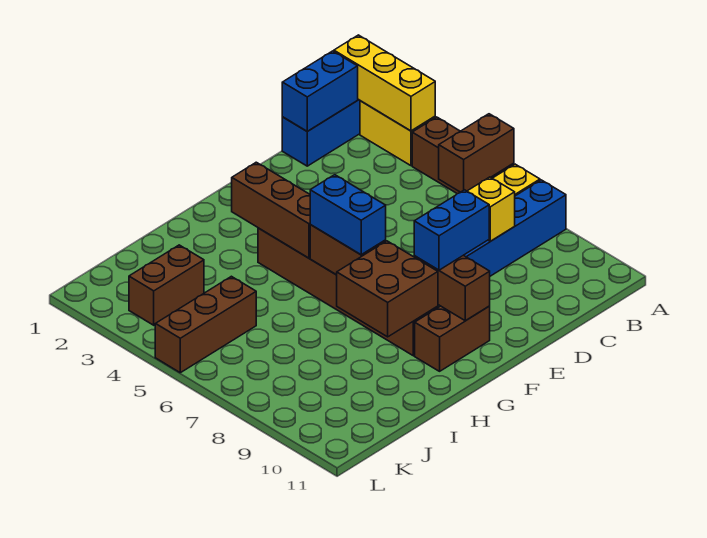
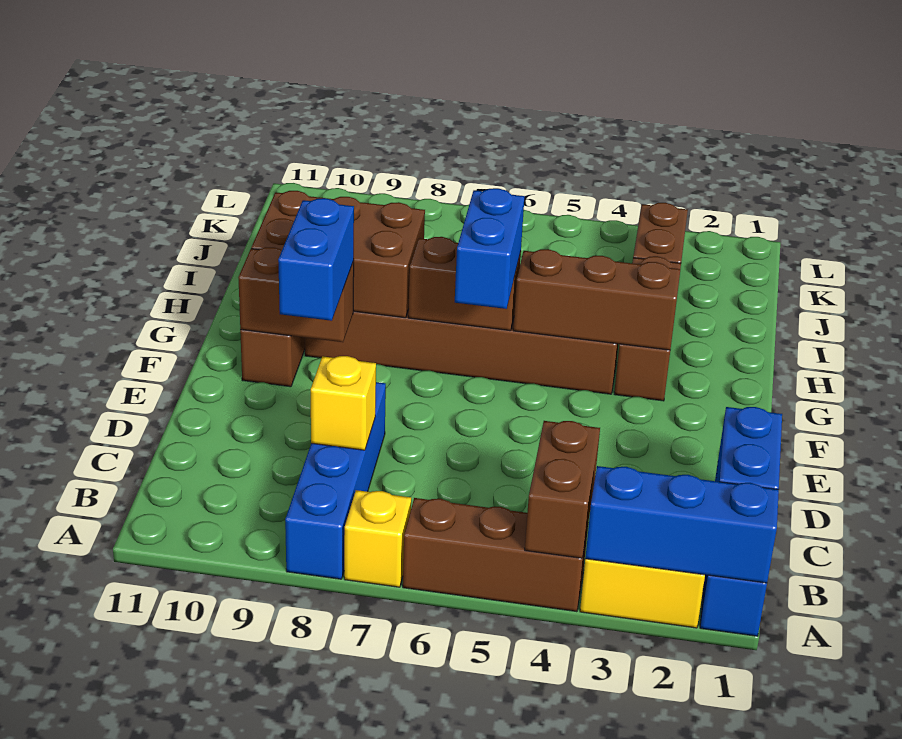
yellow 1x3 brick [334,35,435,131] -> blue 1x3 brick [585,466,779,583]
brown 1x2 brick [439,114,514,192] -> brown 1x2 brick moved to [525,421,600,558]
blue 1x2 brick [310,175,386,255] -> blue 1x2 brick turned to [455,188,525,309]
brown 2x2 brick [337,241,438,337] -> brown 2x3 brick [251,191,425,318]
brown 1x3 brick [155,276,256,373] -> brown 1x3 brick moved to [614,256,681,401]

